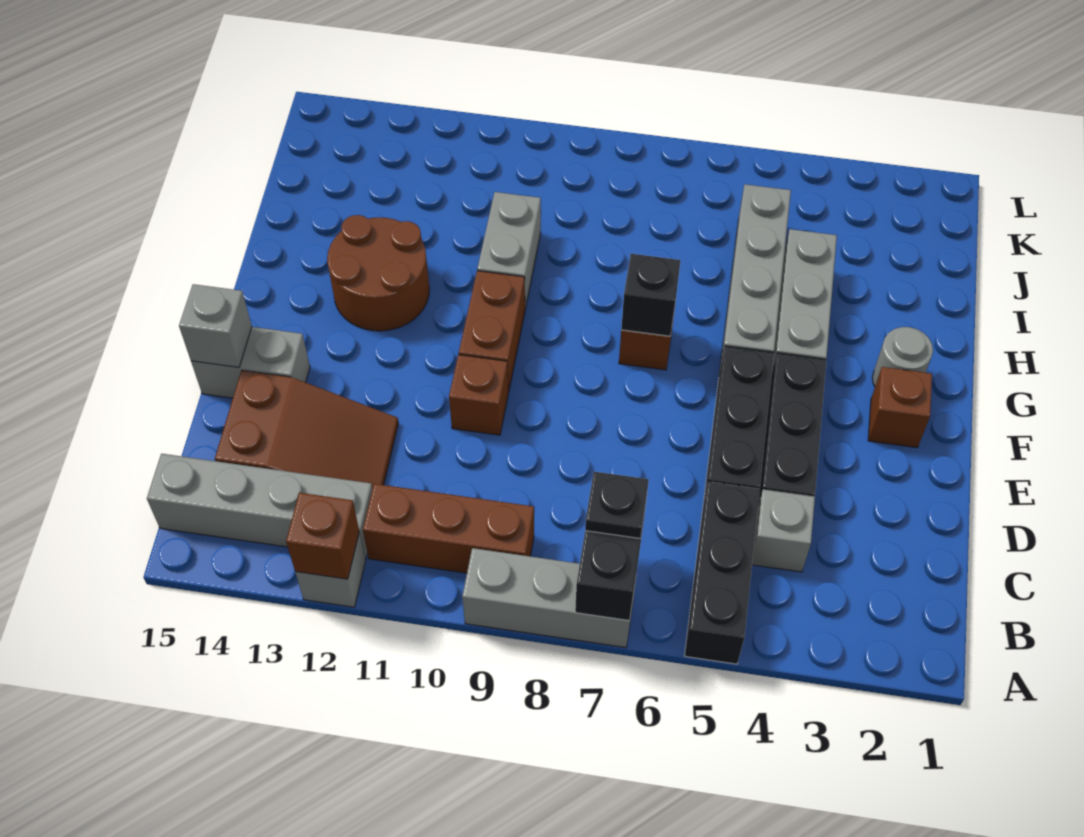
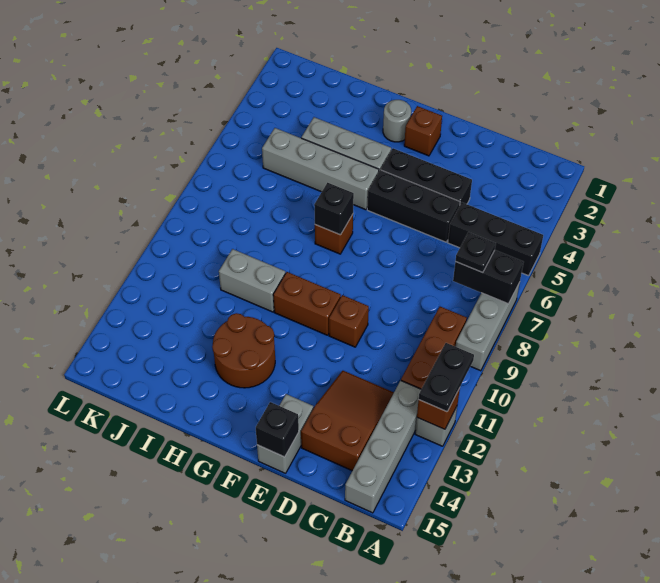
none -> black 1x2 plate [419,343,474,412]
grey 1x1 brick [752,490,815,572] -> none
grey 1x1 brick [179,284,252,367] -> black 1x1 brick [256,402,299,457]

